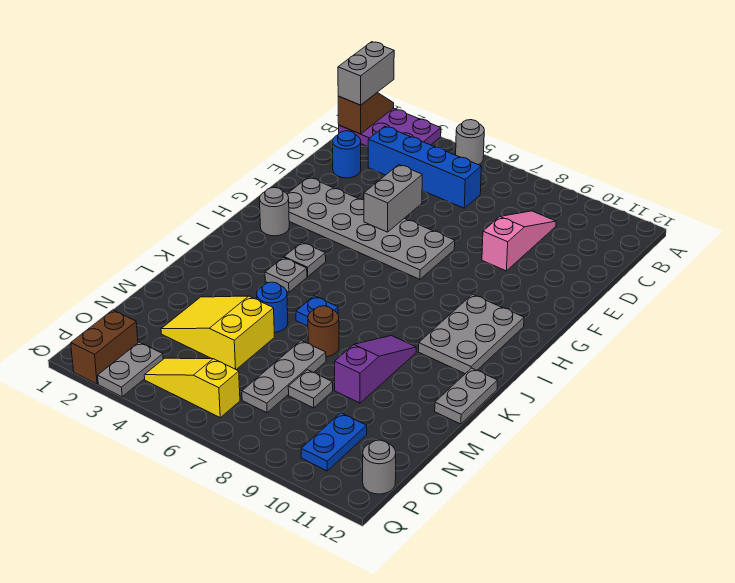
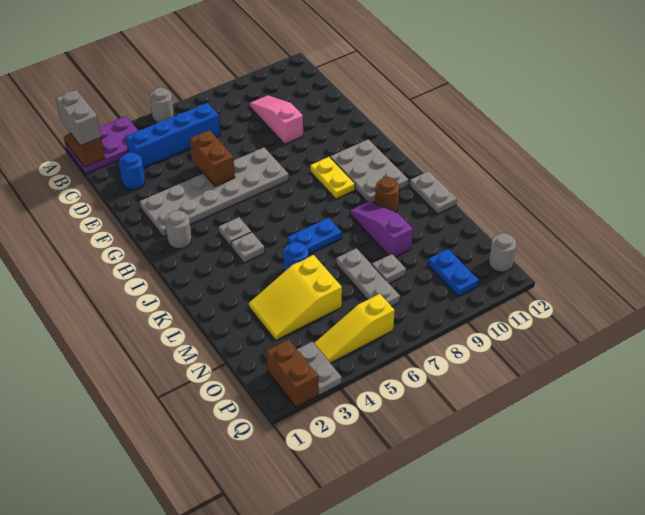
grey 1x2 brick [364,165,422,232] -> brown 1x2 brick [190,130,235,186]
none -> yellow 1x2 plate [310,157,355,199]
blue 1x1 plate [296,296,338,326] -> blue 1x2 plate [288,218,342,254]
brown 1x1 round brick [308,306,339,357] -> brown 1x1 round brick moved to [375,178,399,213]

